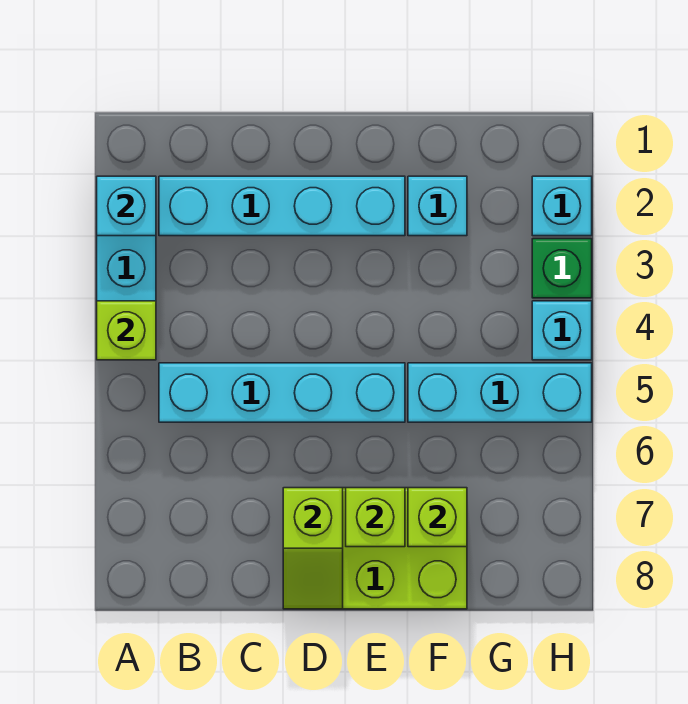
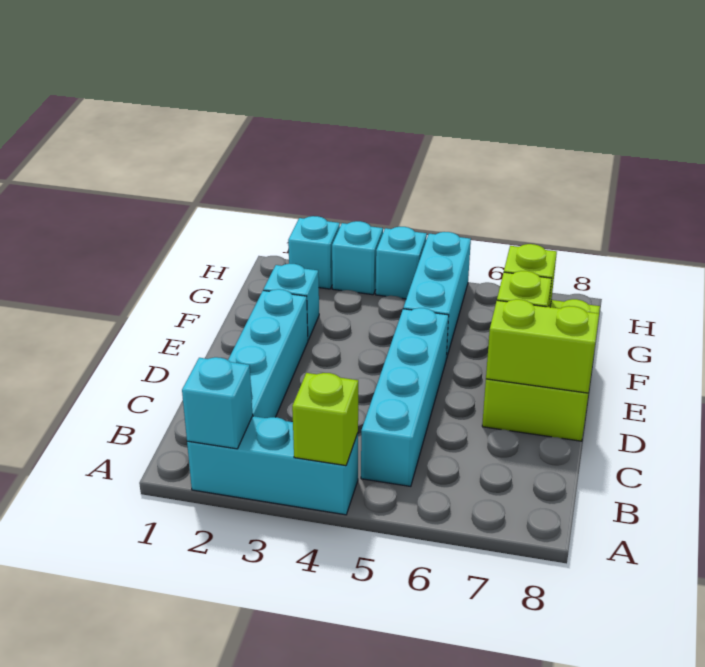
lime 1x2 slope [283,488,343,609] -> lime 1x2 brick [486,299,599,393]
green 1x1 brick [532,239,592,298] -> cyan 1x1 brick [332,221,383,295]

